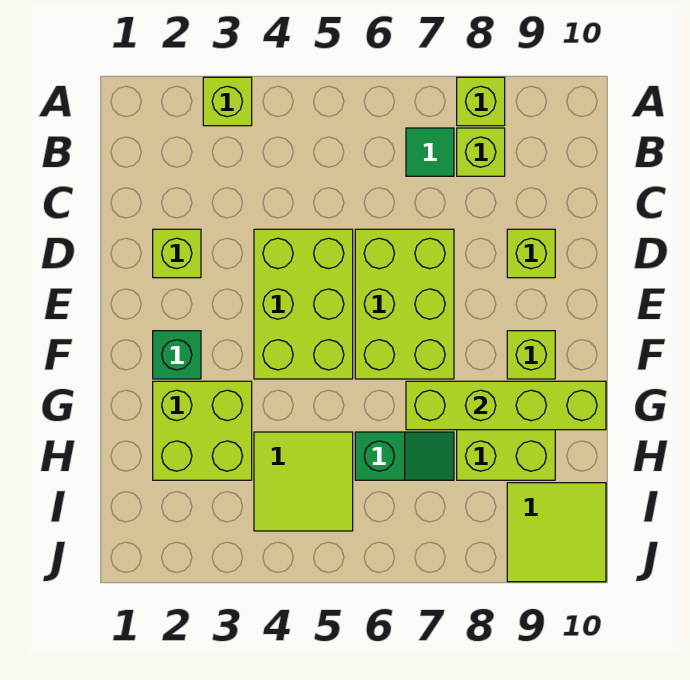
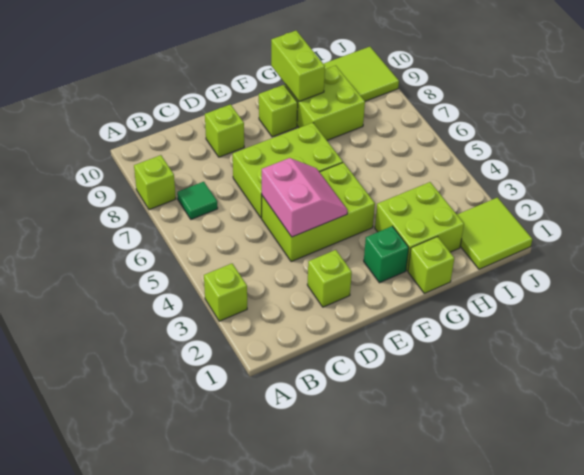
lime 1x1 brick [457,128,505,176] -> lime 1x1 brick moved to [408,237,454,293]
none -> pink 2x2 slope [262,158,347,237]
lime 1x4 brick [406,381,606,430] -> lime 1x2 brick [271,31,325,101]
lime 2x2 tile [254,432,353,531] -> lime 2x2 tile moved to [457,198,532,269]
green 1x2 slope [355,432,454,480] -> none

